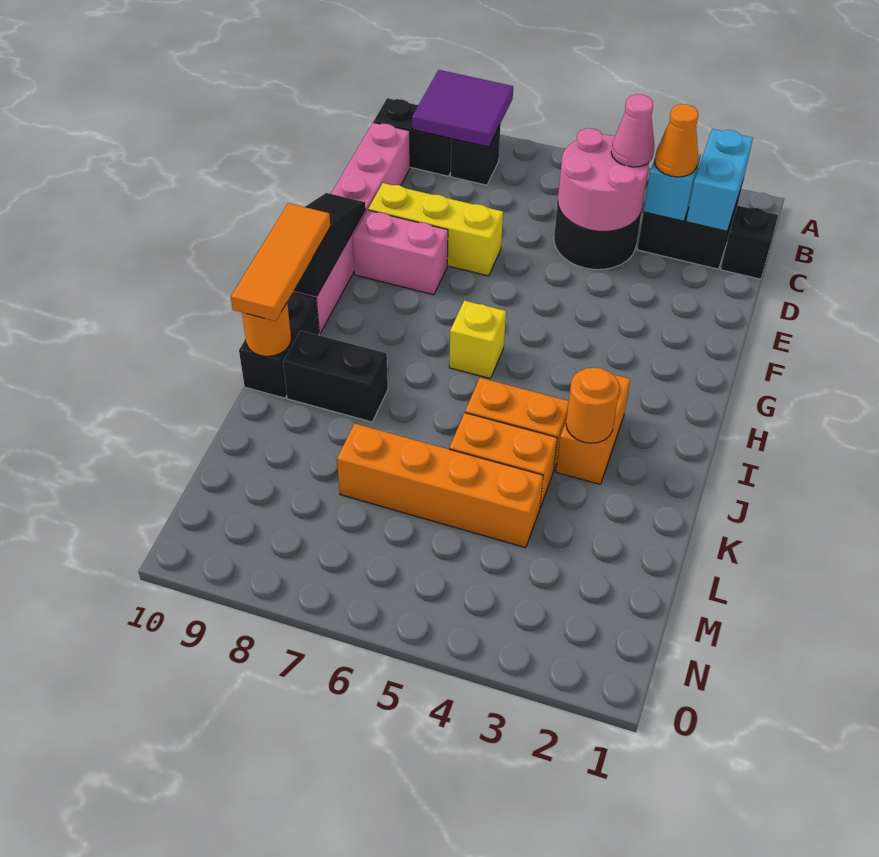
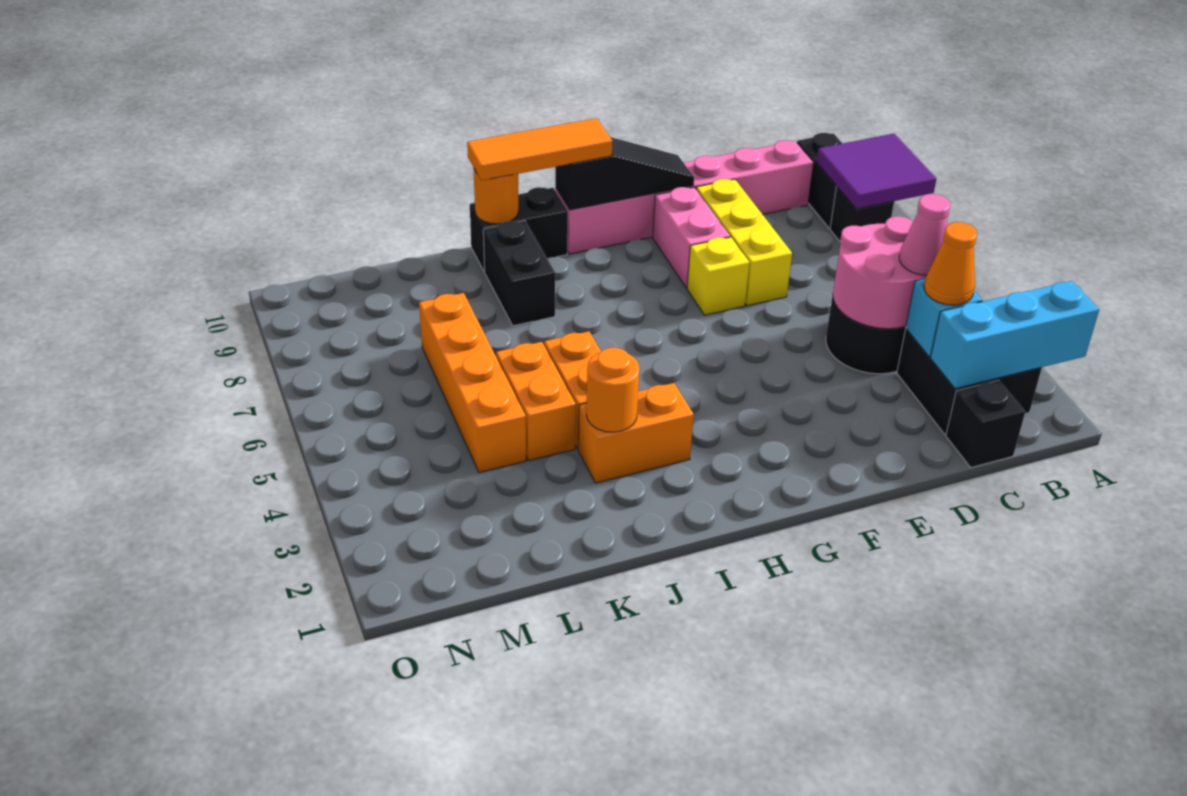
cyan 1x2 brick [686,129,753,231] -> cyan 1x3 brick [930,281,1099,389]
yellow 1x1 brick [449,301,506,379] -> yellow 1x1 brick moved to [687,237,750,315]

